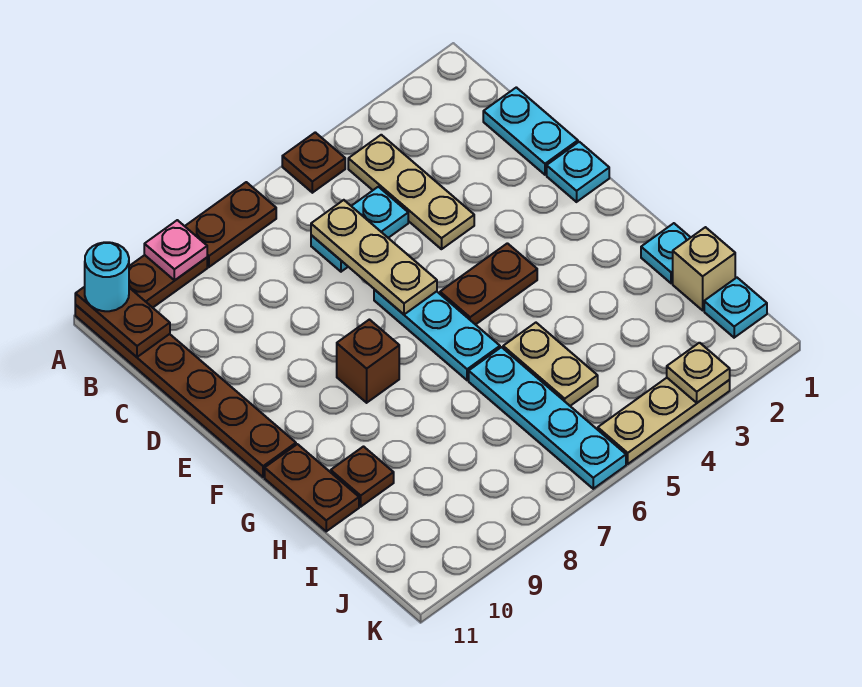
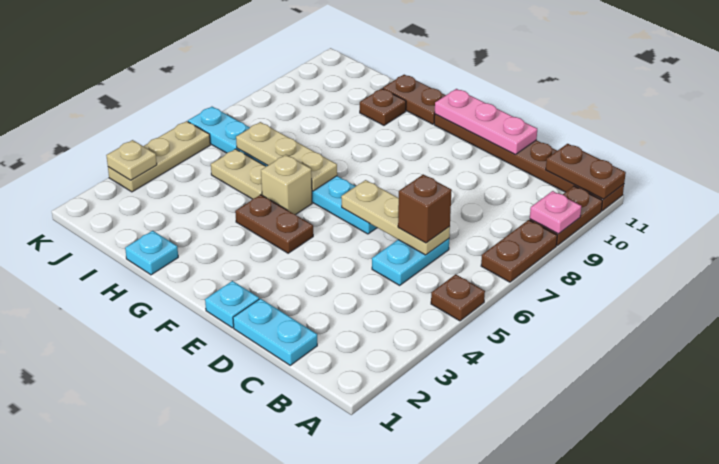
cyan 1x1 round brick [85,242,129,311] -> none
tan 1x3 plate [348,135,474,249] -> tan 1x3 plate moved to [236,122,337,191]
none -> pink 1x3 plate [435,89,537,155]
brown 1x2 plate [440,243,537,325] -> brown 1x2 plate turned to [235,195,313,253]
brown 1x1 brick [337,320,399,403] -> brown 1x1 brick moved to [398,175,452,243]
tan 1x1 brick [673,227,735,310] -> tan 1x1 brick moved to [261,155,312,215]
cyan 1x1 plate [704,278,767,338] -> none

